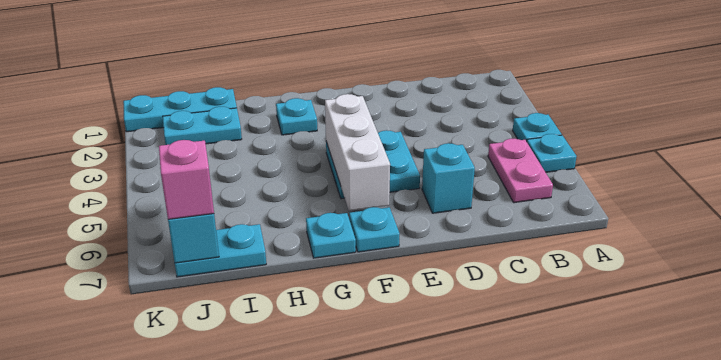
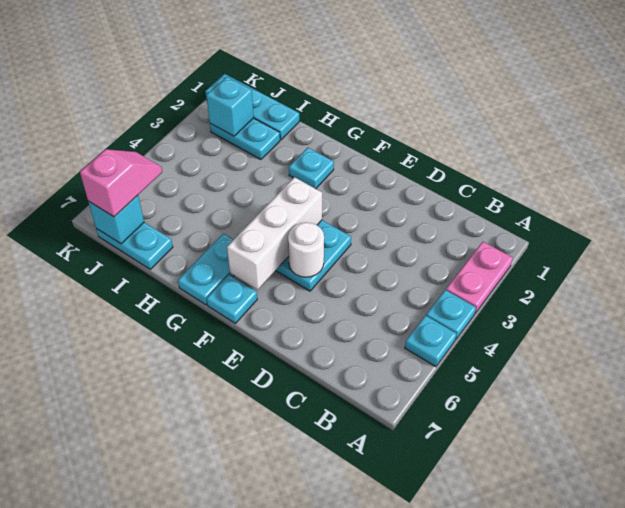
pink 1x2 plate [488,138,553,203] -> pink 1x2 plate moved to [446,242,513,313]
cyan 1x1 brick [422,143,475,213] -> cyan 1x1 brick moved to [206,77,254,136]
none -> white 1x1 round brick [288,222,324,277]
cyan 1x1 plate [306,213,356,258] -> cyan 1x2 plate [178,234,234,305]

